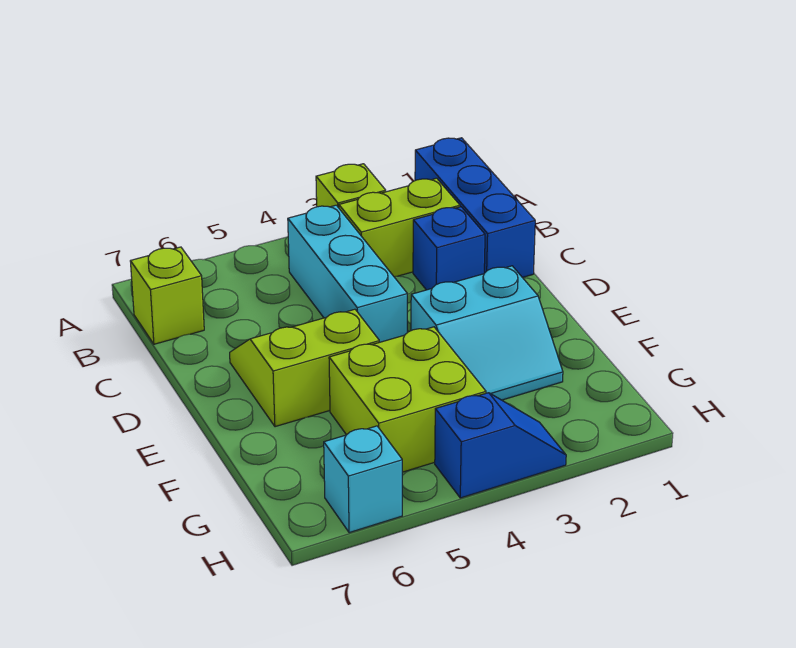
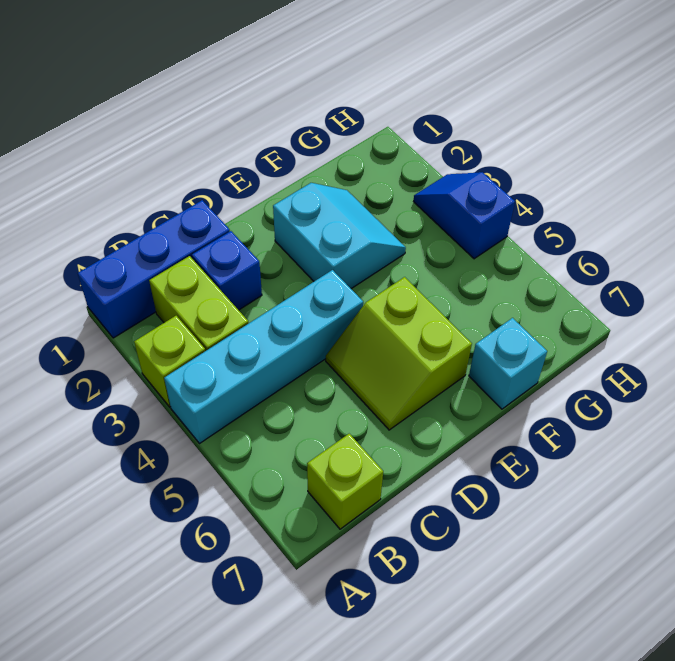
cyan 1x3 brick [288,205,407,342] -> cyan 1x4 brick [164,270,363,444]
lime 2x2 brick [329,327,486,472] -> none
cyan 1x1 brick [324,426,402,533] -> cyan 1x1 brick moved to [469,318,547,409]

